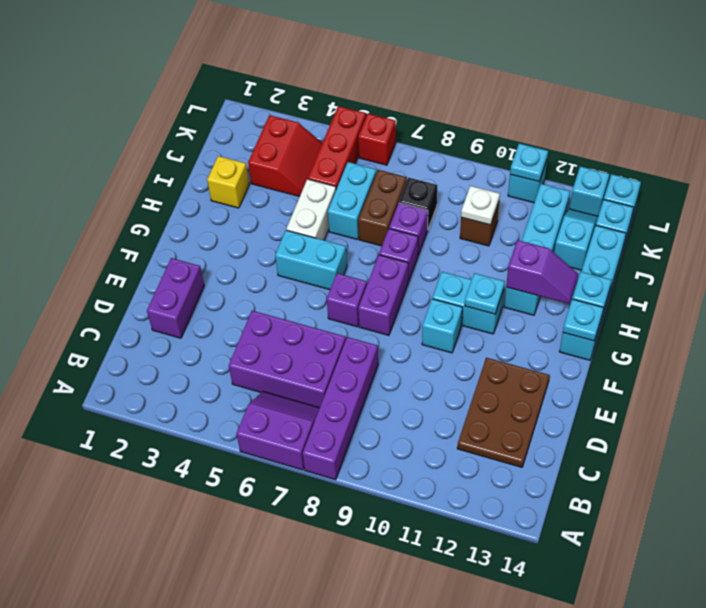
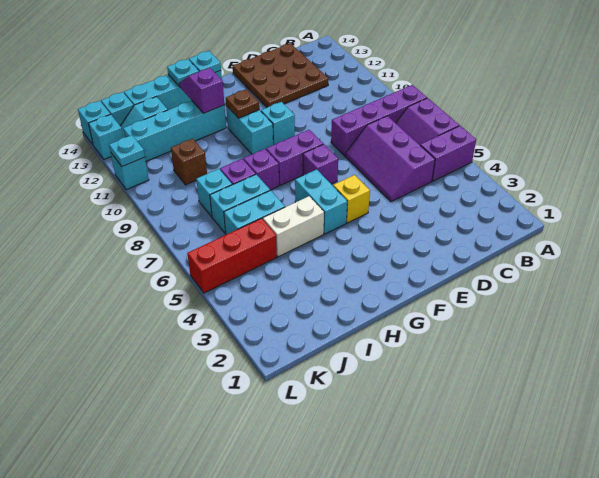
purple 2x3 brick [229,311,346,408] -> purple 2x3 slope [346,116,435,202]
brown 2x3 plate [457,358,550,467] -> brown 3x3 plate [233,43,328,107]
purple 1x2 brick [147,258,204,338] -> purple 1x2 brick moved to [420,126,476,181]
cyan 1x1 plate [465,273,505,314] -> brown 1x1 plate [226,89,259,118]
yellow 1x1 brick [207,156,249,208] -> yellow 1x1 brick moved to [333,175,370,223]
brown 1x2 brick [358,170,407,246] -> cyan 1x2 brick [210,174,270,233]
red 2x2 slope [248,115,322,197] -> none
black 1x1 brick [399,178,437,229] -> cyan 1x1 brick [196,169,232,217]
white 1x1 plate [461,186,500,225] -> none
red 1x1 brick [358,114,396,165] -> none

